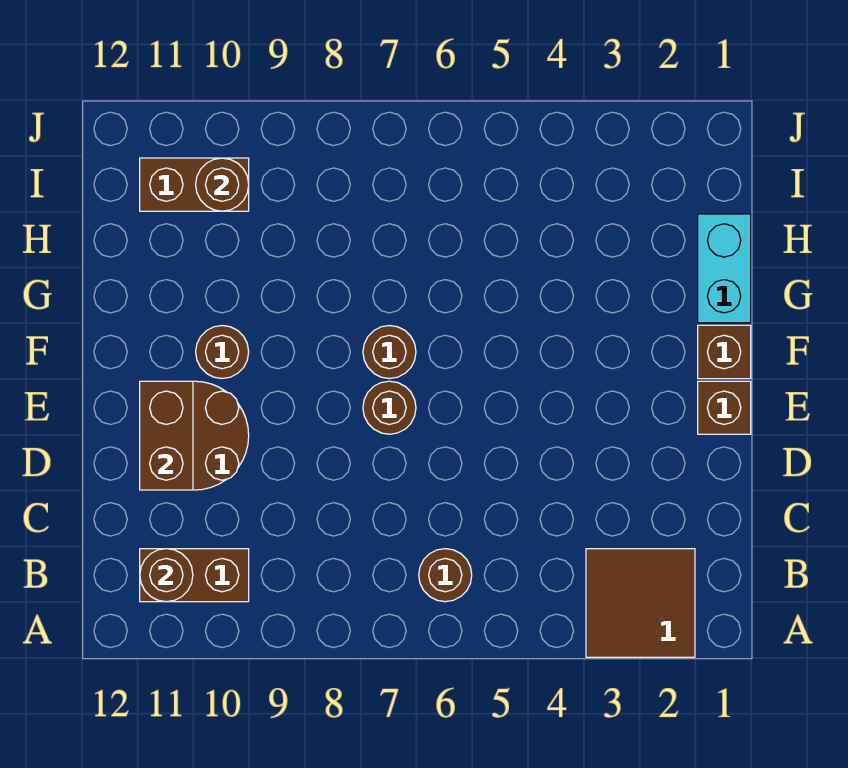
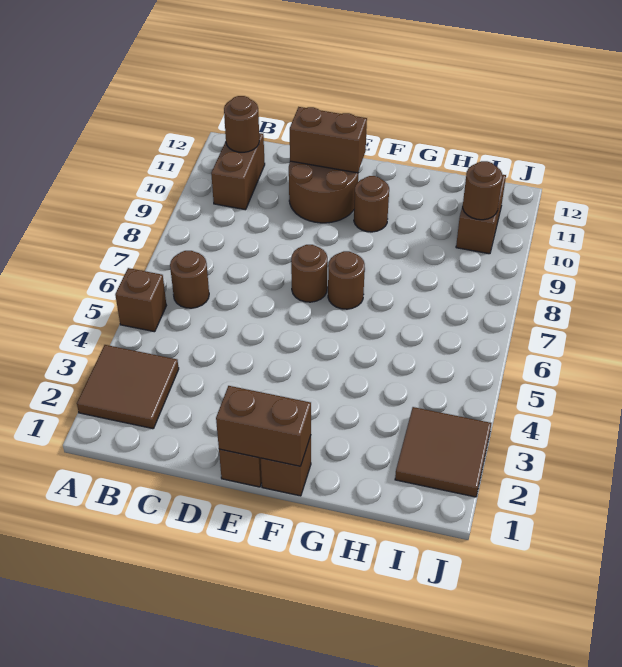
none -> brown 1x1 brick [115,268,166,332]
none -> brown 1x2 brick [216,386,311,466]
cyan 1x2 brick [698,214,751,323] -> none
none -> brown 2x2 tile [395,407,492,497]

